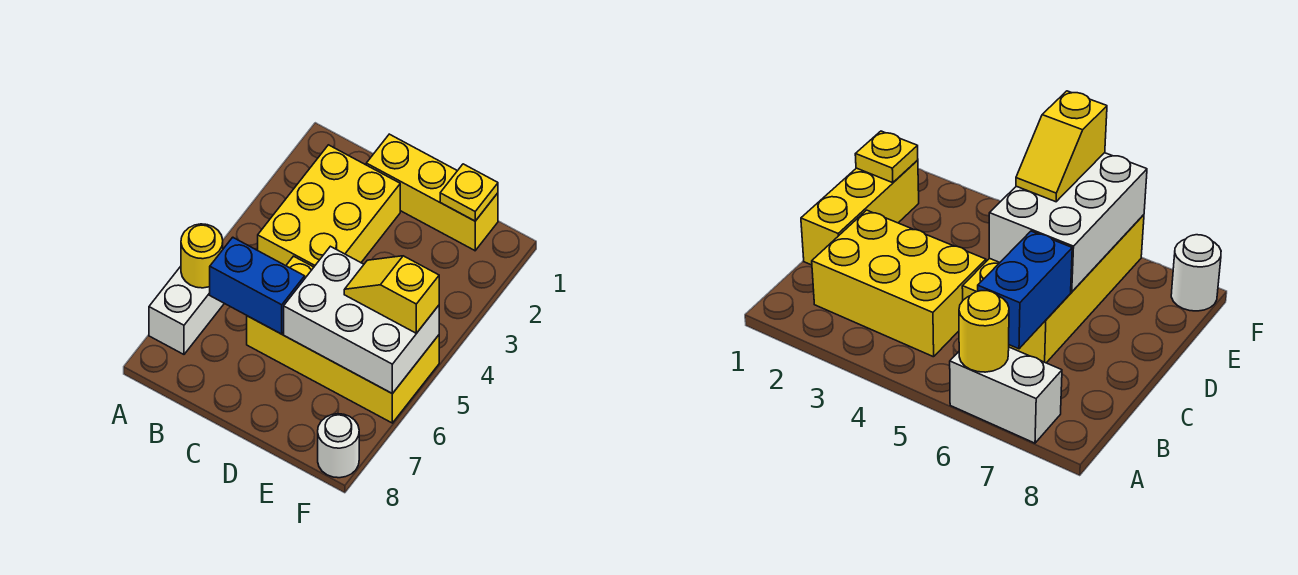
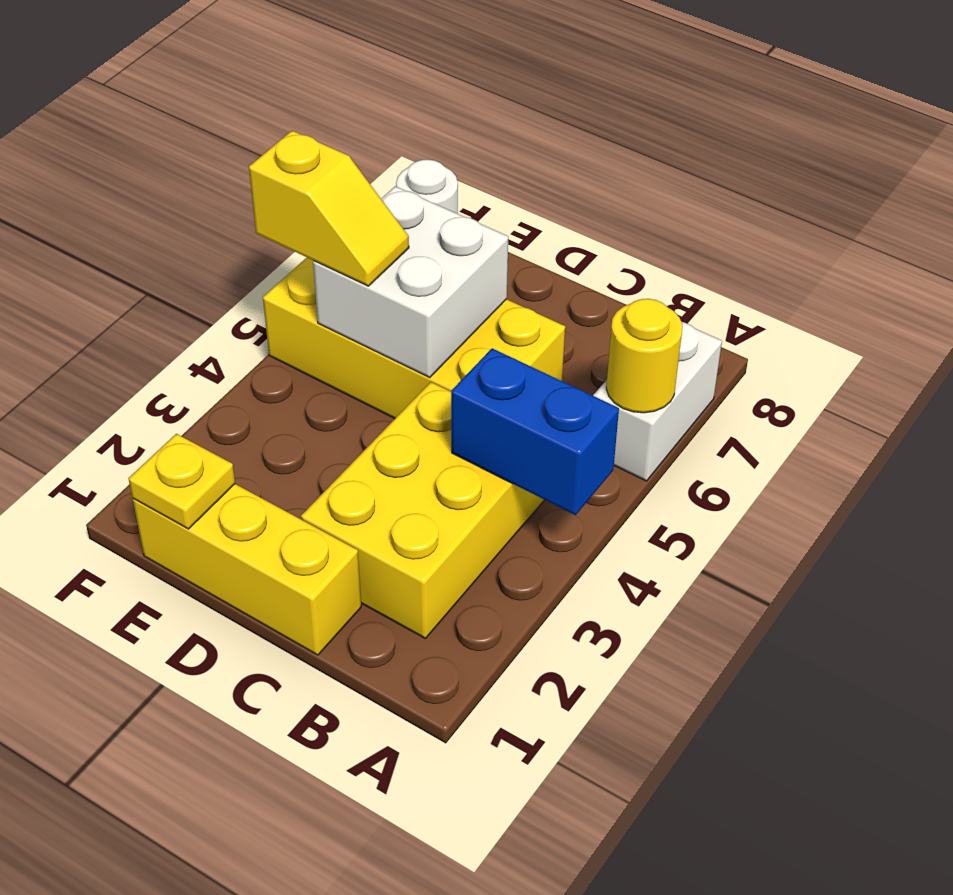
blue 1x2 brick [210,237,305,334] -> blue 1x2 brick moved to [451,348,619,515]
white 2x3 brick [284,246,439,394] -> white 2x2 brick [313,186,508,378]

